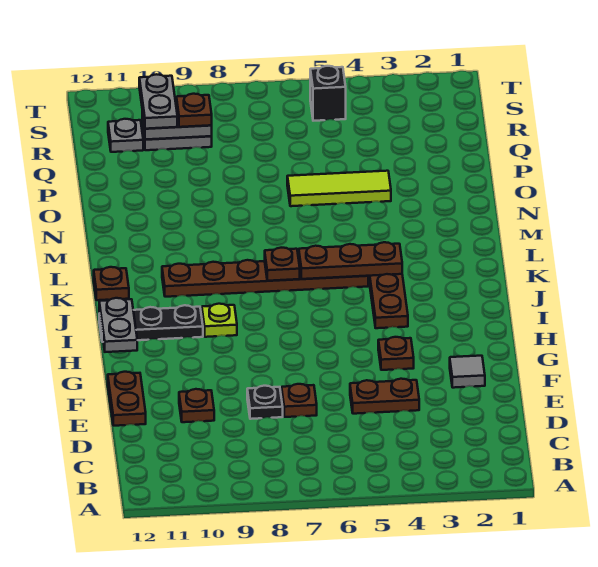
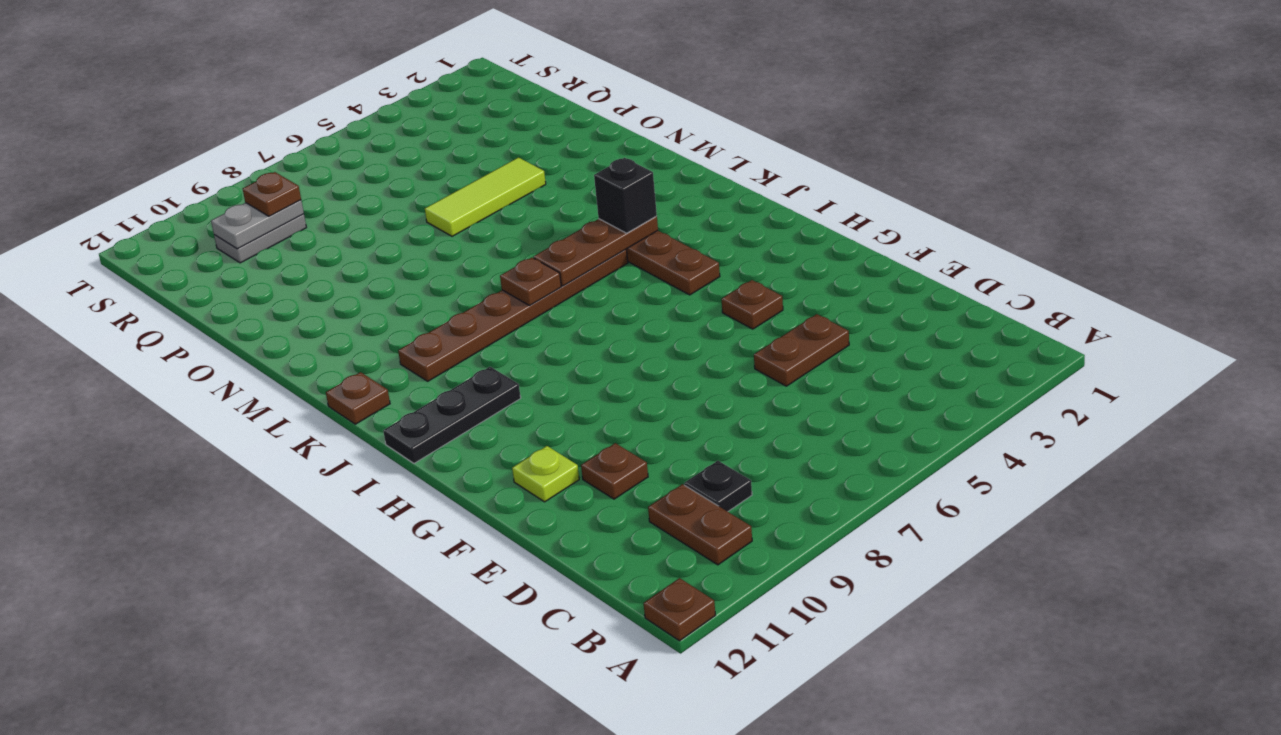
brown 1x1 plate [282,384,317,417] -> brown 1x1 plate moved to [644,578,715,641]
black 1x1 plate [247,386,283,419] -> black 1x1 plate moved to [684,461,752,512]
brown 1x2 plate [108,372,146,426] -> brown 1x2 plate moved to [648,484,752,565]
grey 1x1 tile [450,356,485,388] -> none
grey 1x2 plate [99,298,137,352] -> none
lime 1x1 plate [202,304,237,337] -> lime 1x1 plate moved to [512,446,579,502]
grey 1x2 plate [139,74,177,129] -> none
grey 1x1 plate [108,119,143,152] -> none
black 1x1 brick [310,66,346,121] -> black 1x1 brick moved to [594,158,657,233]

